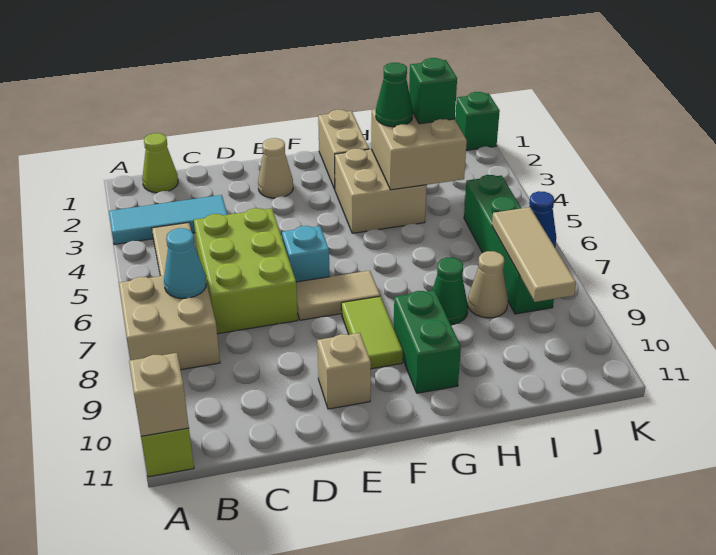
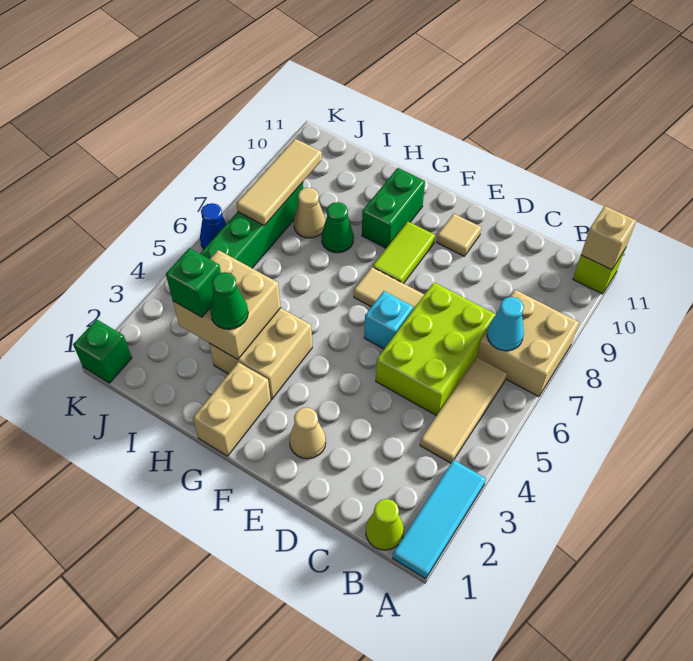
cyan 1x3 tile [109,195,227,245] -> cyan 1x3 tile turned to [393,460,486,579]
tan 1x1 brick [317,333,371,409] -> tan 1x1 tile [437,213,481,256]

